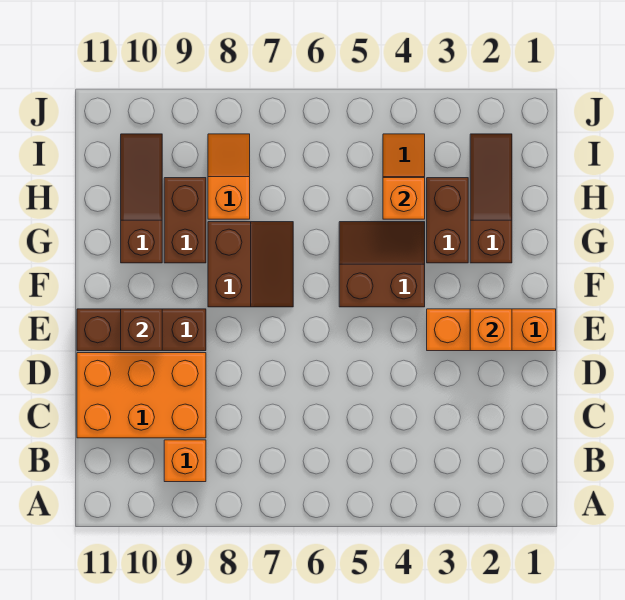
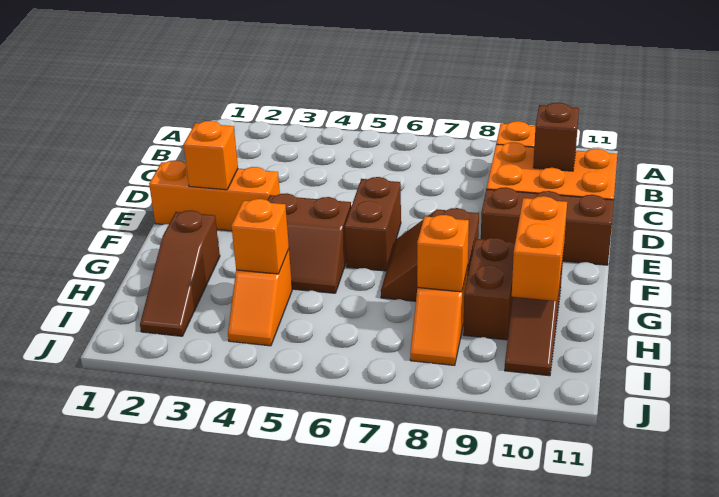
brown 1x1 brick [121,309,162,351] -> brown 1x1 brick moved to [533,102,579,171]
brown 1x2 brick [427,178,468,263] -> brown 1x2 brick moved to [345,177,401,271]
none -> orange 1x2 brick [512,196,567,301]
none -> orange 1x1 brick [417,215,469,292]

